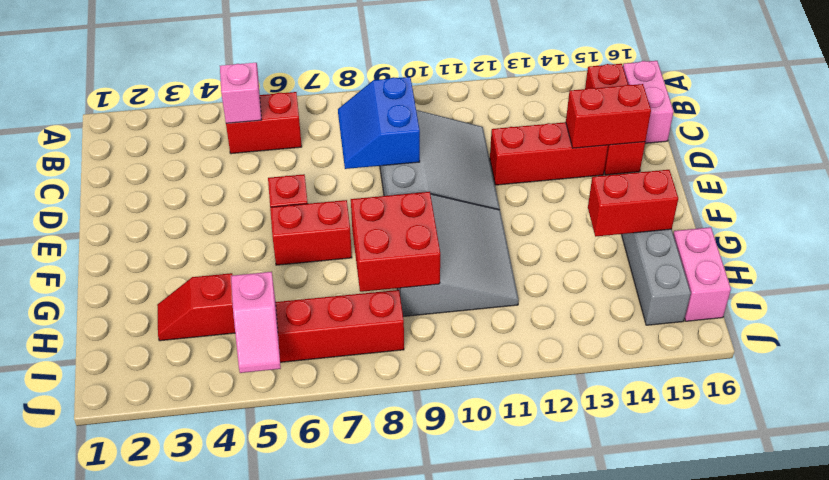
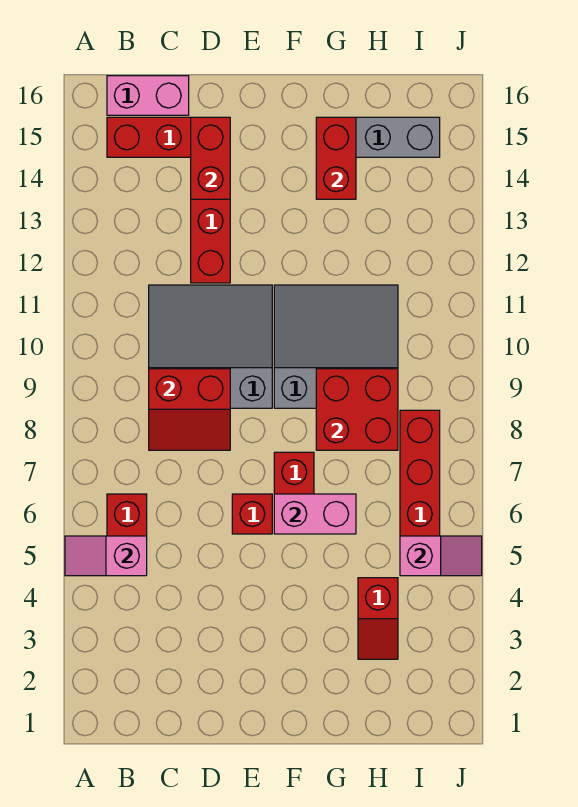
blue 2x2 slope [338,77,420,169] -> red 2x2 slope [149,369,230,450]
pink 1x2 brick [673,227,731,321] -> pink 1x2 brick moved to [274,494,356,534]

